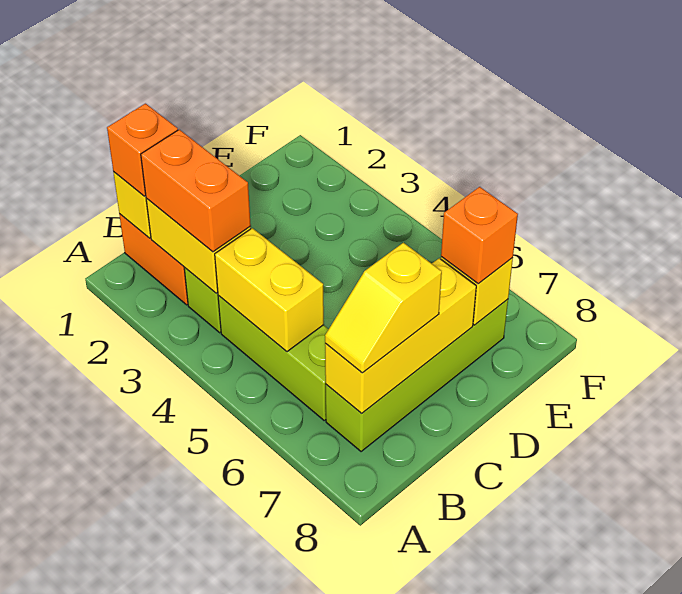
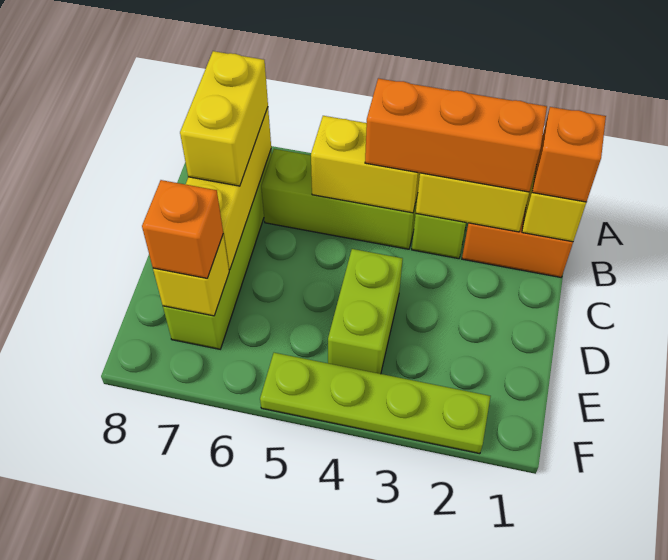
orange 1x2 brick [141,130,251,252] -> orange 1x3 brick [365,78,547,192]
yellow 1x2 slope [325,243,442,373] -> yellow 1x2 brick [180,51,268,186]
none -> lime 1x2 brick [328,249,403,374]
none -> lime 1x4 plate [260,353,490,454]

